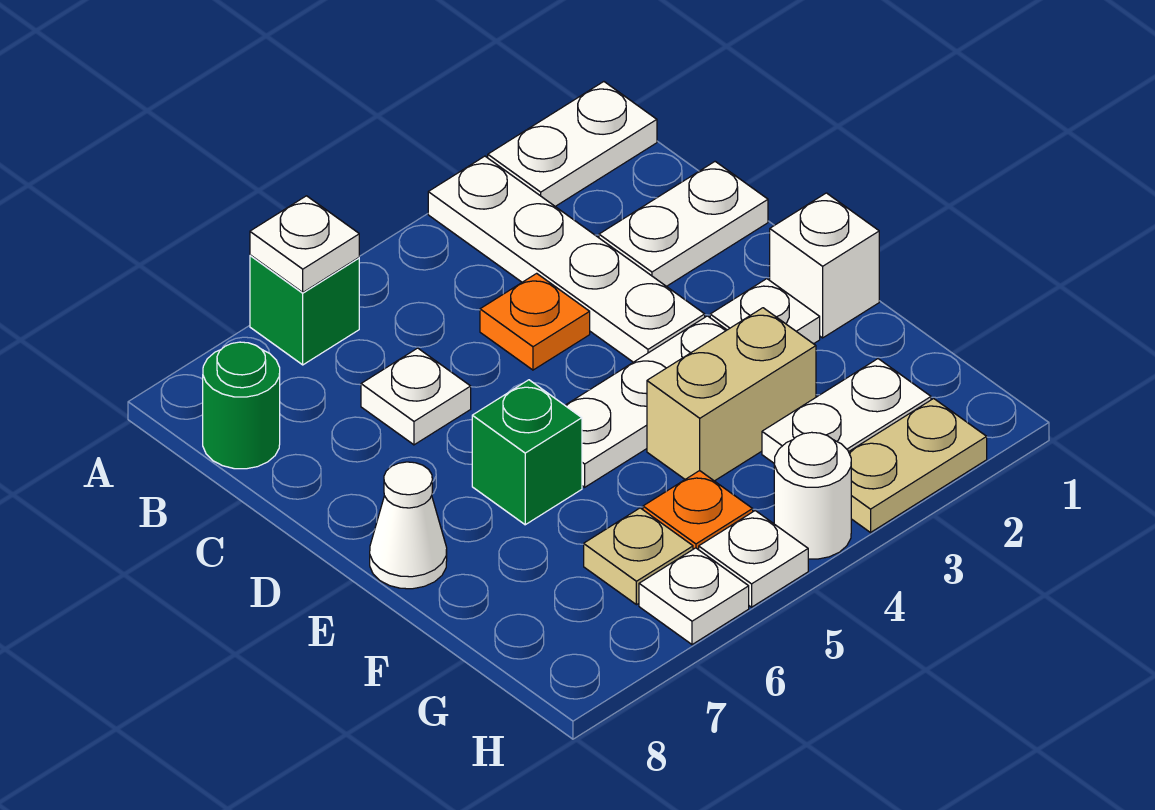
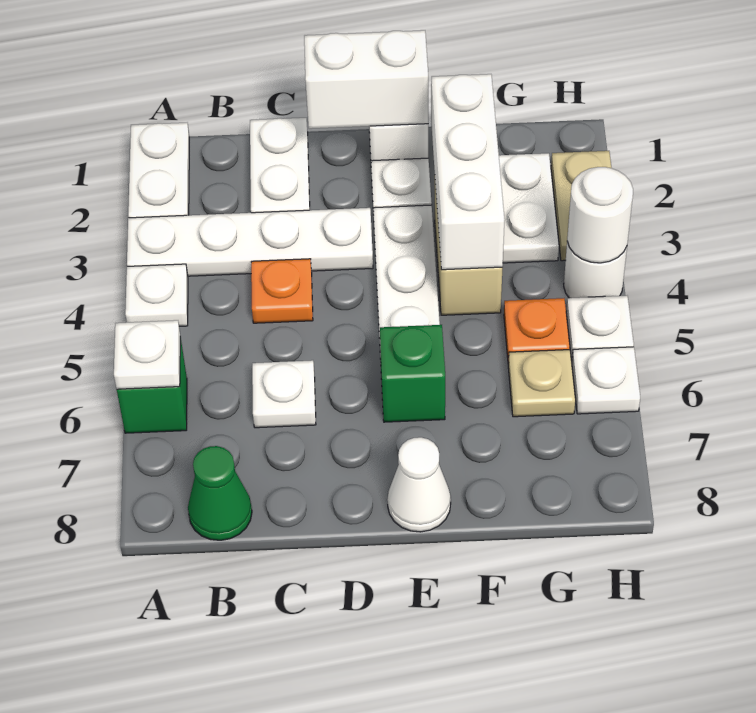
none -> white 1x1 plate [125,264,188,326]
green 1x1 round brick [203,342,280,469] -> green 1x1 cone [188,446,252,540]
none -> white 1x2 brick [304,30,428,129]
none -> white 1x3 brick [431,74,505,270]
none -> white 1x1 round brick [567,167,633,263]

